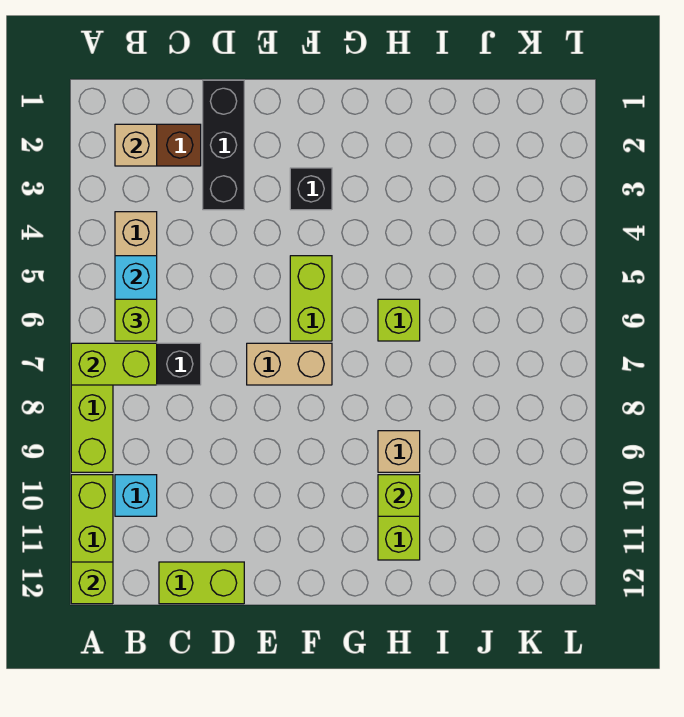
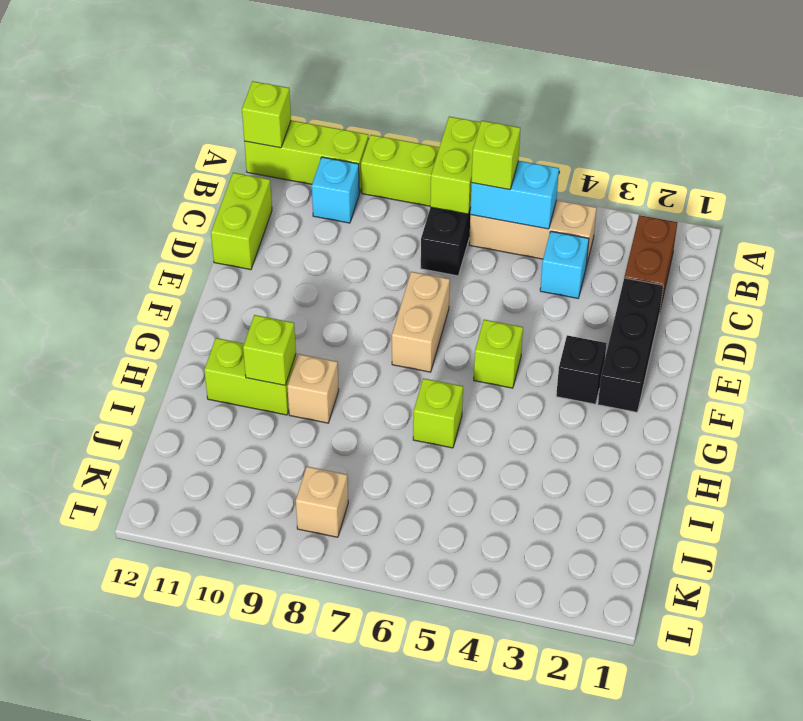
tan 1x1 brick [115,124,157,166] -> tan 1x1 brick moved to [296,467,348,537]
none -> cyan 1x1 brick [540,231,589,298]
black 1x3 brick [203,80,244,210] -> black 1x3 brick turned to [598,278,663,412]
lime 1x2 brick [290,256,332,341] -> lime 1x1 brick [474,320,523,388]

